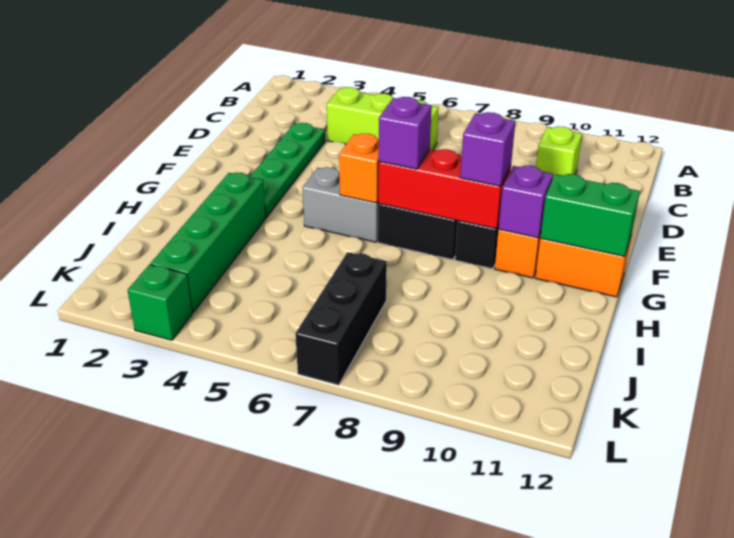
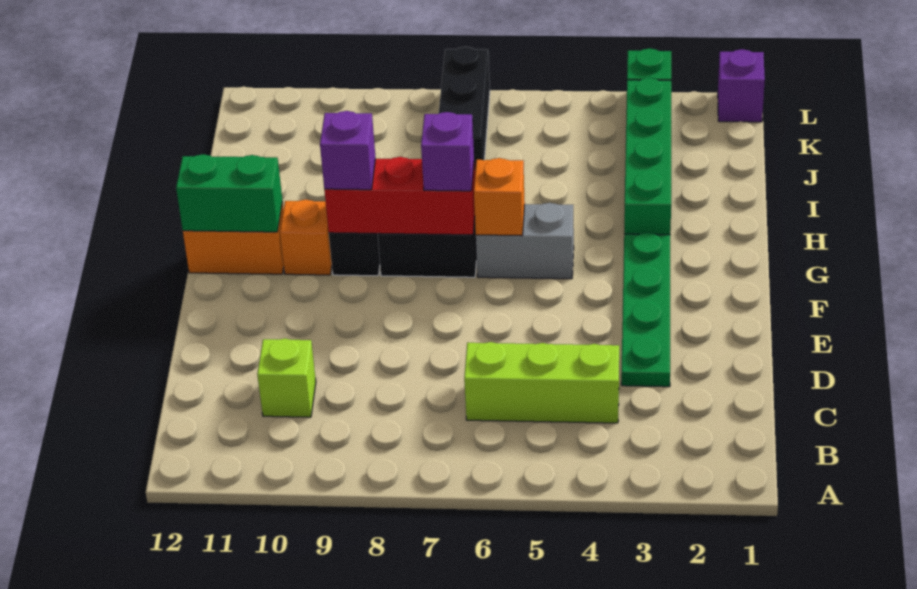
purple 1x1 brick [499,166,553,238] -> purple 1x1 brick moved to [718,49,765,122]

